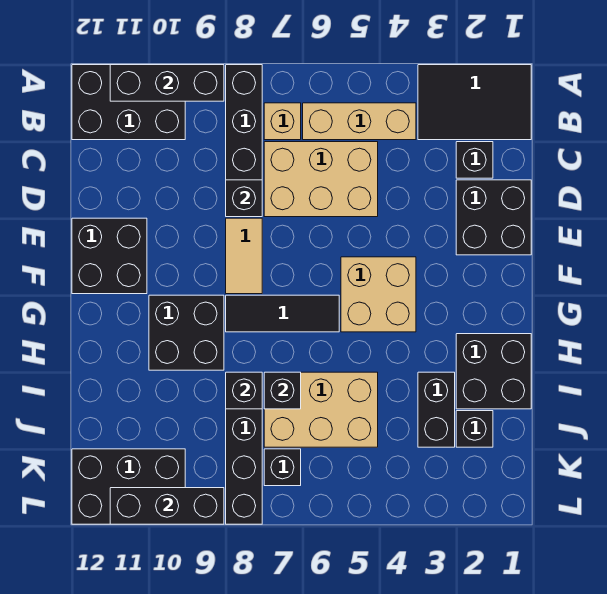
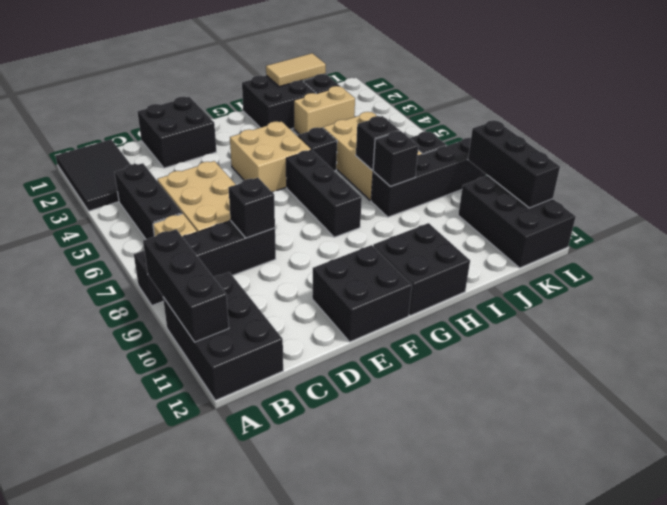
tan 1x3 brick [303,103,416,140] -> black 1x3 brick [114,163,182,239]
black 1x1 brick [456,142,493,178] -> black 1x1 brick moved to [298,127,337,171]
tan 1x2 tile [226,218,262,294] -> tan 1x2 tile moved to [266,53,326,87]
black 1x3 tile [226,295,339,332] -> black 1x3 brick [286,150,362,237]
black 2x2 brick [149,295,224,370] -> black 2x2 brick moved to [373,223,470,316]
black 1x2 brick [418,372,455,447] -> tan 1x2 brick [294,86,355,134]

